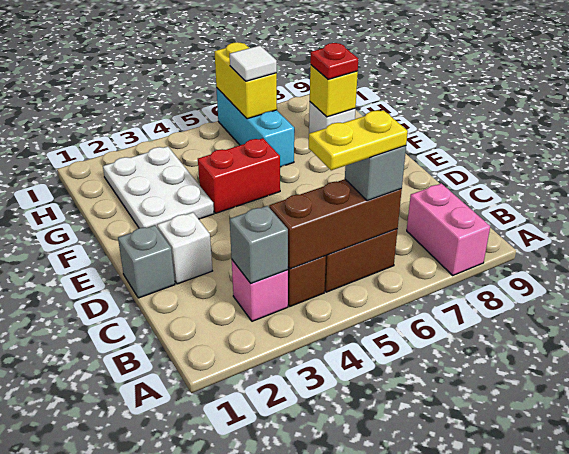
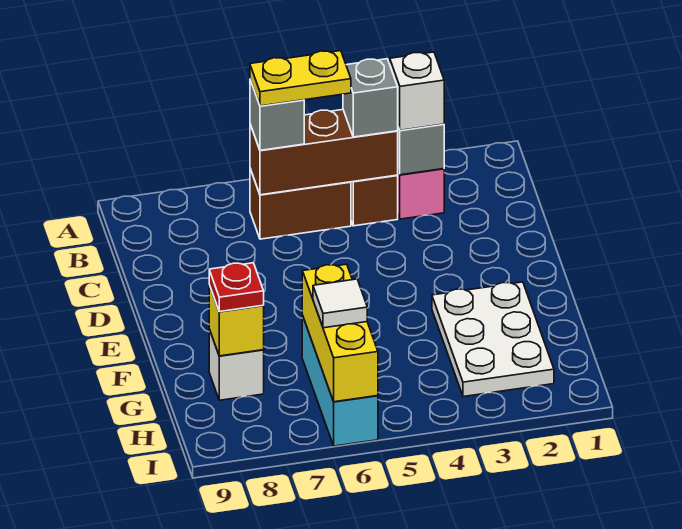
pink 1x2 brick [407,183,490,275] -> none
grey 1x1 brick [118,225,175,298] -> grey 1x1 brick moved to [343,59,398,137]
white 1x1 brick [157,212,212,284] -> white 1x1 brick moved to [390,52,444,130]
red 1x2 brick [198,138,280,213] -> none
yellow 1x2 brick [214,42,277,119] -> yellow 1x3 brick [302,264,378,402]

